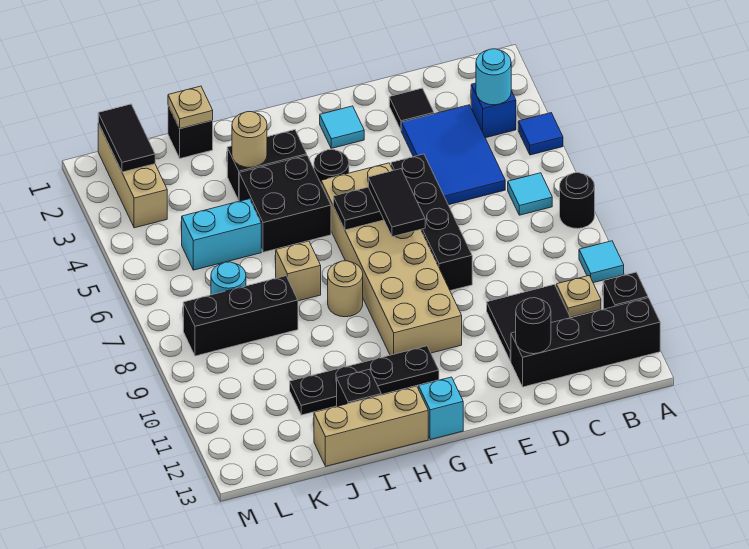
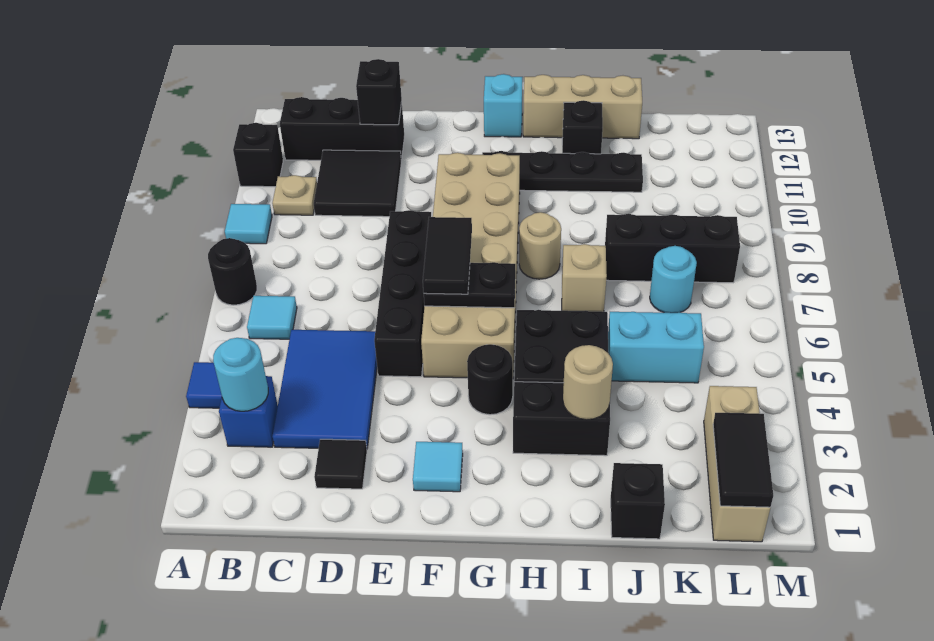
black 1x4 brick [511,298,660,387] -> black 1x3 brick [280,97,404,160]
black 1x1 round brick [516,298,551,354] -> black 1x1 brick [356,59,402,125]
tan 1x1 plate [168,86,213,129] -> none

